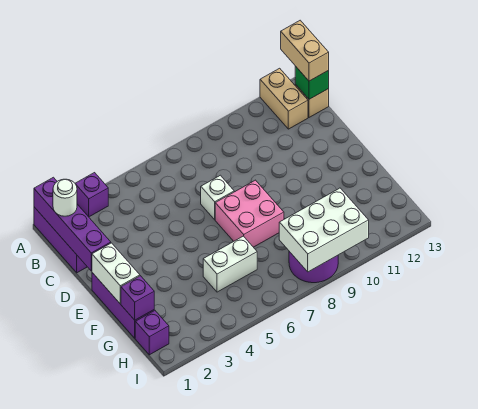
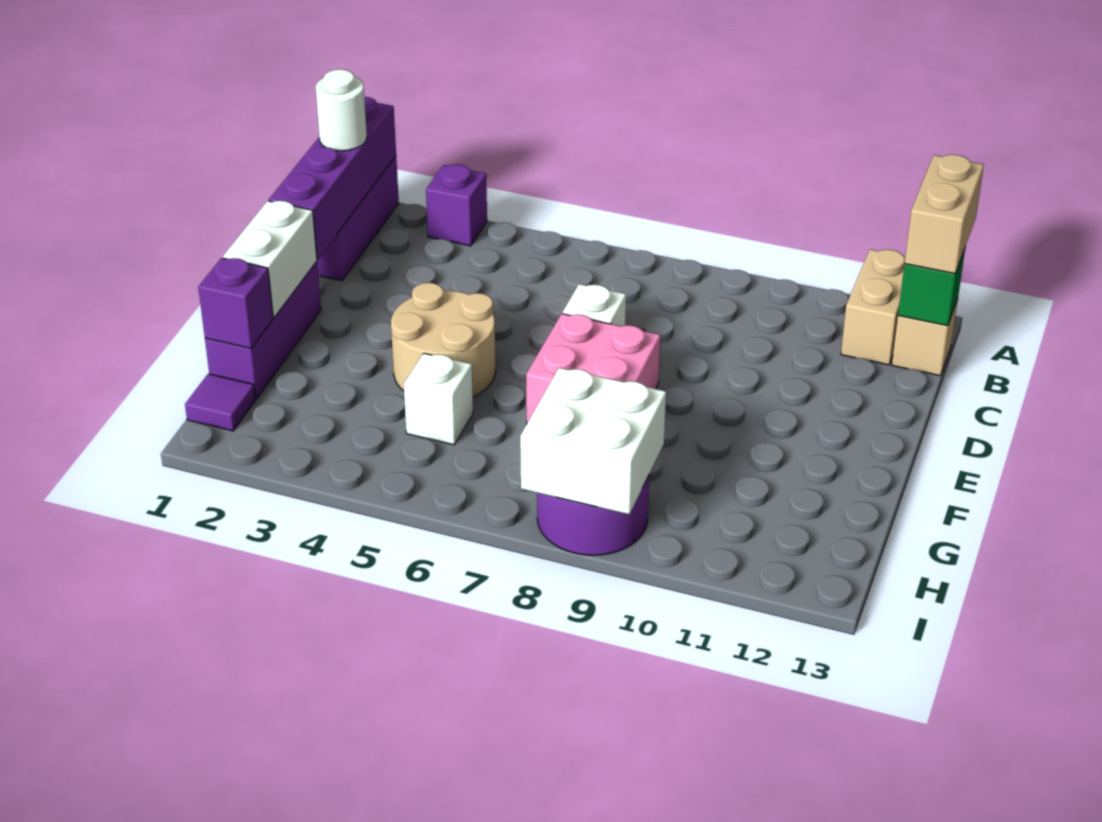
none -> tan 2x2 round brick [391,283,496,397]
white 1x2 brick [203,236,257,292] -> white 1x1 brick [404,353,473,445]
purple 1x1 brick [135,310,169,355] -> purple 1x1 tile [185,374,256,431]
white 2x3 brick [279,188,369,272] -> white 2x2 brick [520,368,666,514]

